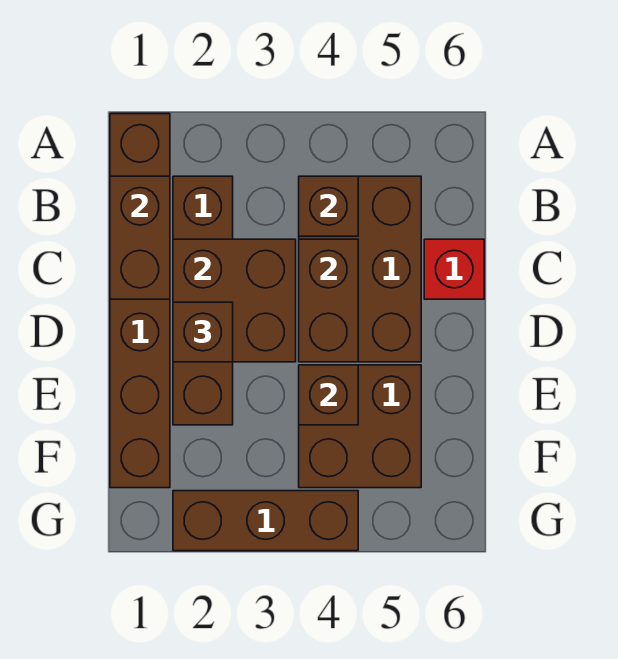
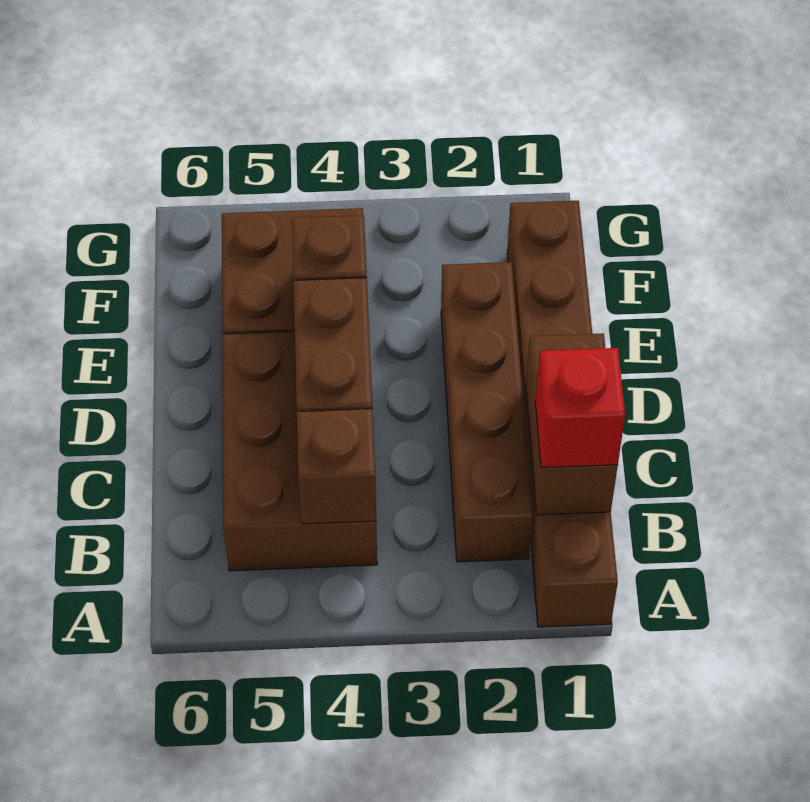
brown 2x2 brick [173,239,296,362] -> none
red 1x1 brick [424,239,484,299] -> red 1x1 brick moved to [535,348,625,468]
brown 1x1 brick [173,302,233,362] -> none
brown 1x3 brick [173,491,358,551] -> none

